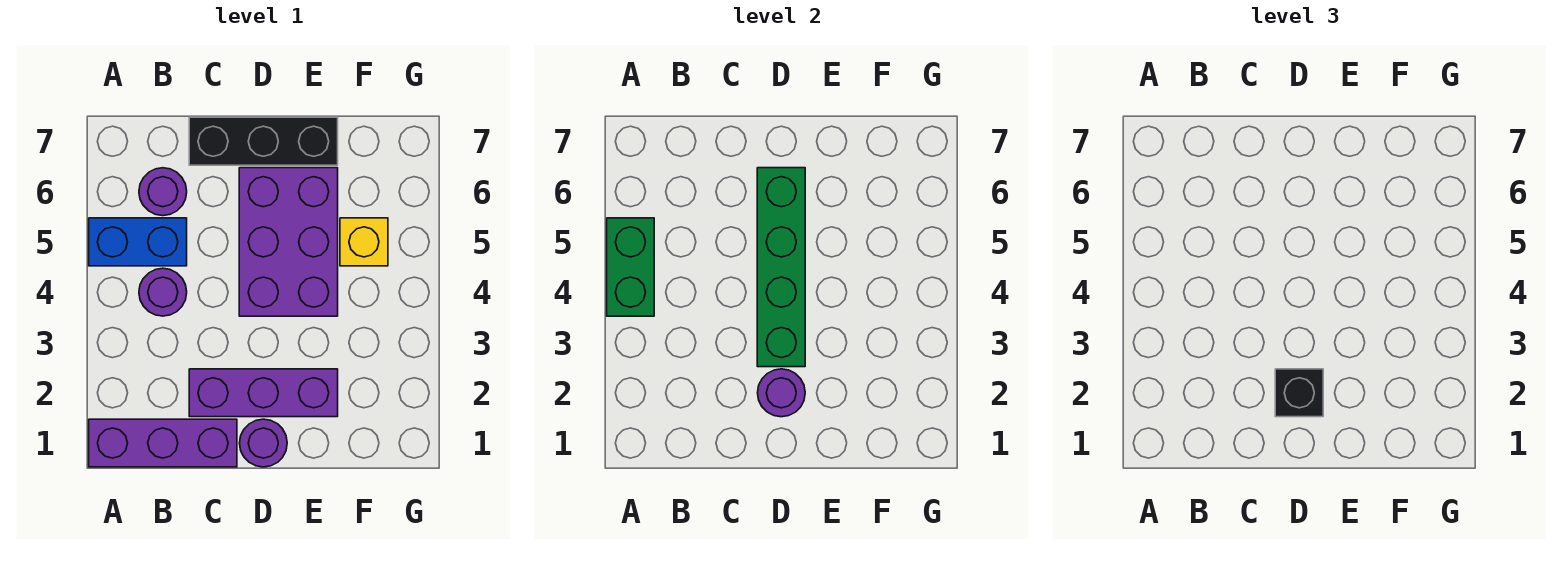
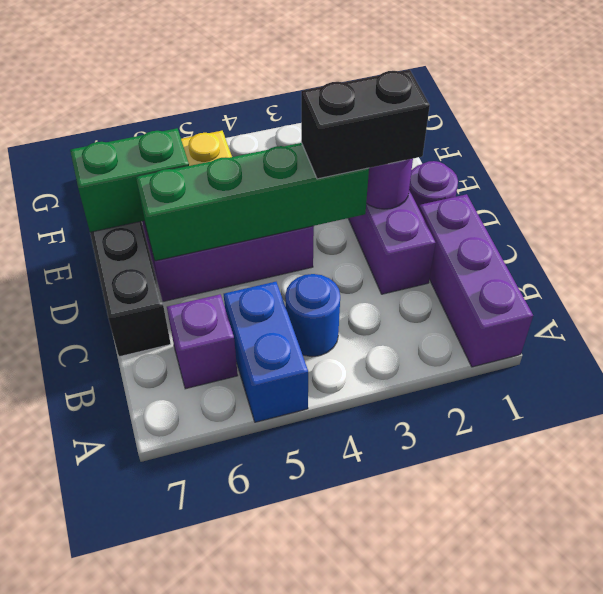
green 1x2 brick [607,218,654,316] -> green 1x2 brick moved to [70,128,189,232]
purple 1x1 round brick [139,268,187,316] -> blue 1x1 round brick [285,274,340,357]
purple 1x1 round brick [139,168,187,216] -> purple 1x1 brick [167,294,238,389]
black 1x1 brick [1275,369,1323,417] -> black 1x2 brick [301,70,430,179]

